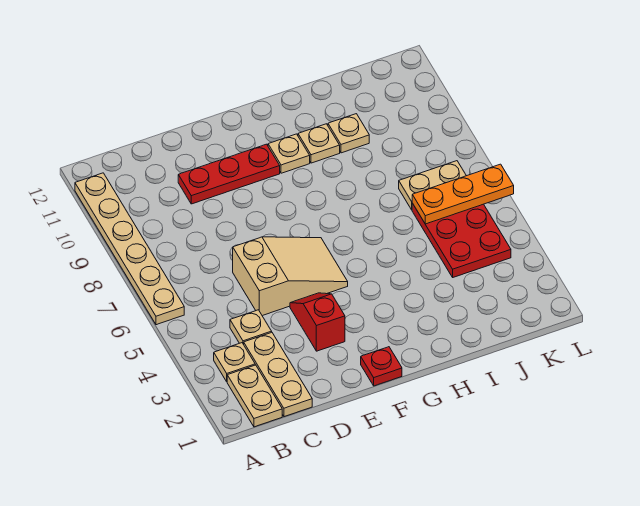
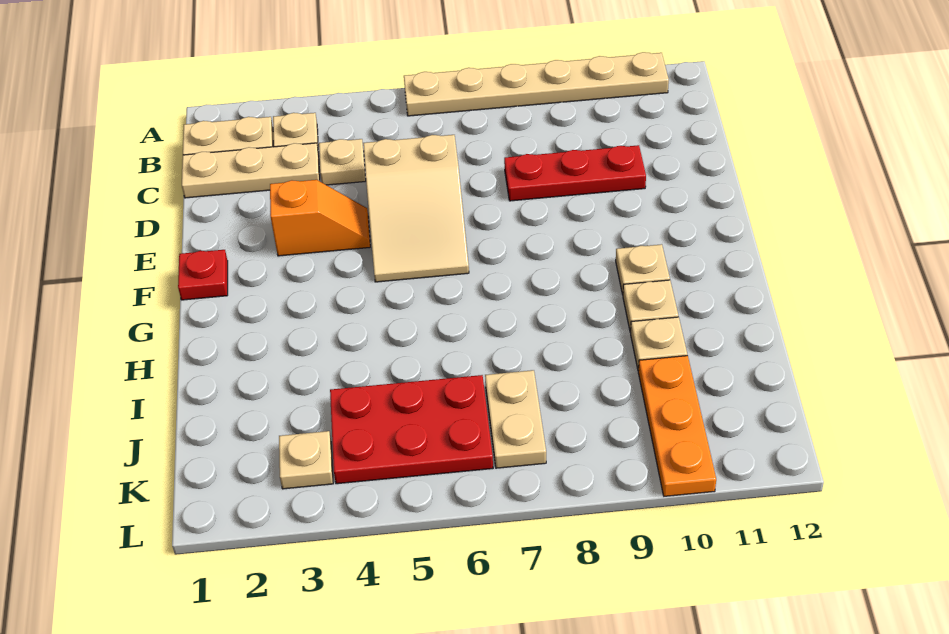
red 1x3 plate [178,144,280,204] -> red 1x3 plate turned to [504,145,646,201]
red 1x2 slope [290,293,345,351] -> orange 1x2 slope [270,180,370,256]
orange 1x3 plate [412,164,514,224] -> orange 1x3 plate moved to [638,356,716,496]
none -> tan 1x1 plate [279,431,333,489]

